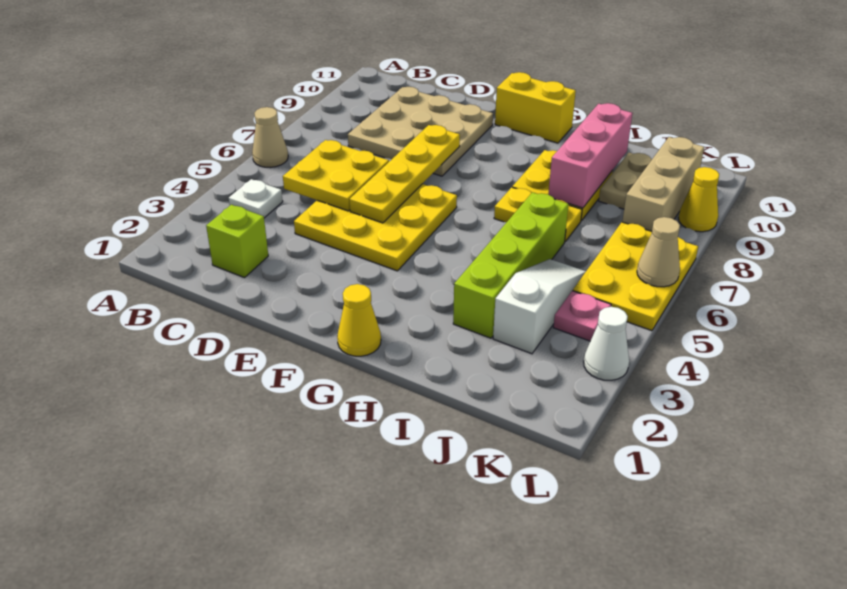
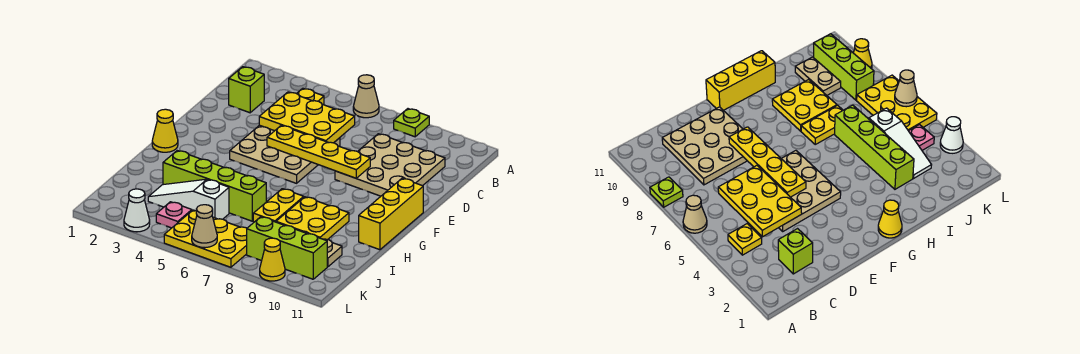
none -> lime 1x1 plate [394,109,429,137]
white 1x1 plate [229,179,283,218] -> yellow 1x1 plate [297,88,324,105]
yellow 2x2 plate [283,140,389,211] -> yellow 2x3 plate [259,92,355,143]
yellow 3x3 plate [294,184,457,271] -> tan 3x3 plate [230,125,340,183]
yellow 1x2 brick [495,72,576,143] -> yellow 1x3 brick [359,178,423,250]
pink 1x3 brick [548,103,633,208] -> none
white 1x3 slope [493,259,586,354] -> white 1x3 slope turned to [148,179,229,219]
tan 1x3 brick [622,137,704,231] -> lime 1x3 brick [247,217,327,279]

